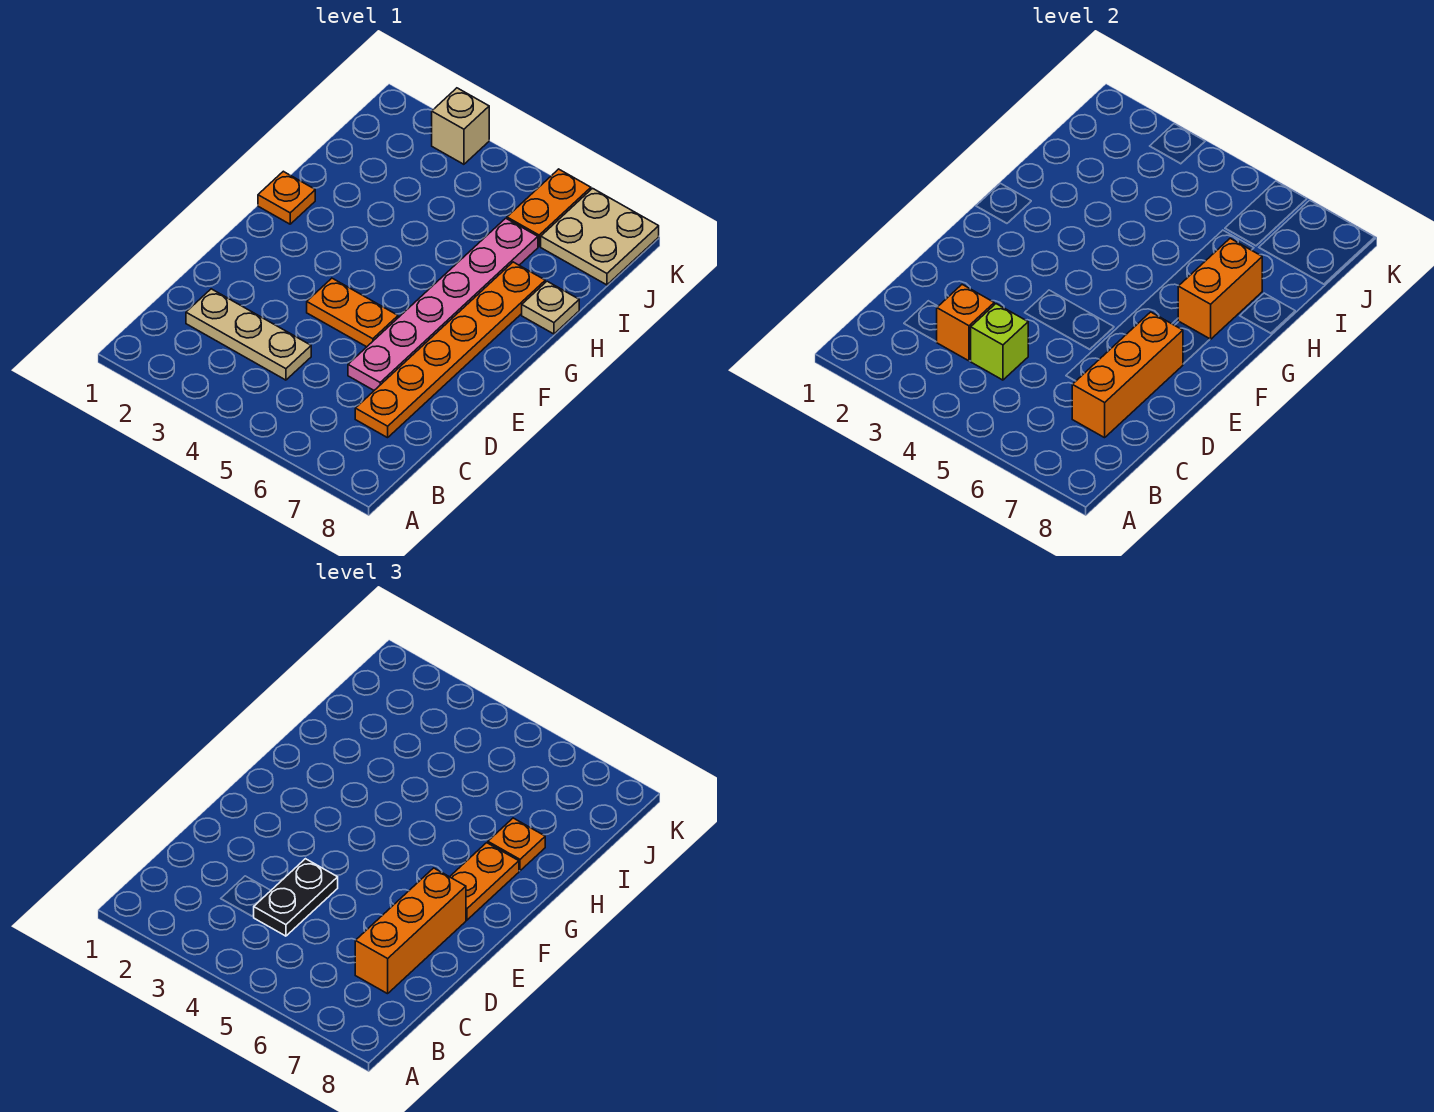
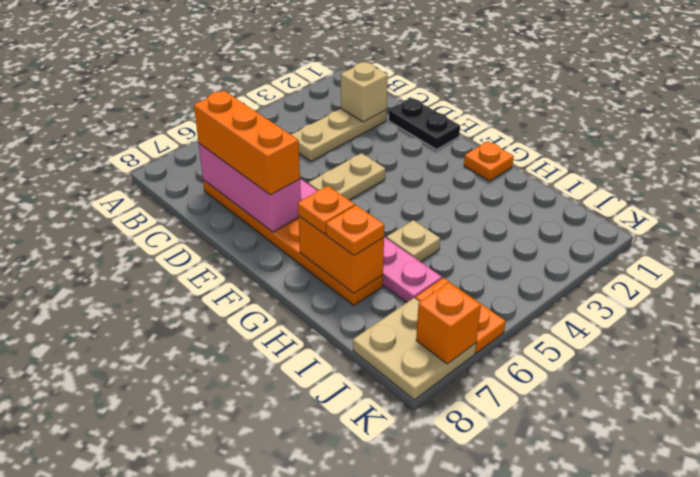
orange 1x1 brick [937,285,994,361] -> orange 1x1 brick moved to [416,282,481,364]
lime 1x1 brick [971,304,1028,380] -> none
black 1x2 plate [254,859,338,936] -> black 1x2 plate moved to [389,98,460,149]
orange 1x3 brick [1072,312,1183,438] -> pink 1x3 brick [199,144,301,232]
orange 1x2 plate [307,278,398,347] -> tan 1x2 plate [308,153,385,200]
orange 1x2 plate [450,843,519,920] -> orange 1x1 plate [298,186,355,234]
tan 1x1 plate [522,281,579,334] -> tan 1x1 plate moved to [387,220,440,262]
tan 1x1 brick [432,88,489,164] -> tan 1x1 brick moved to [341,62,388,122]

